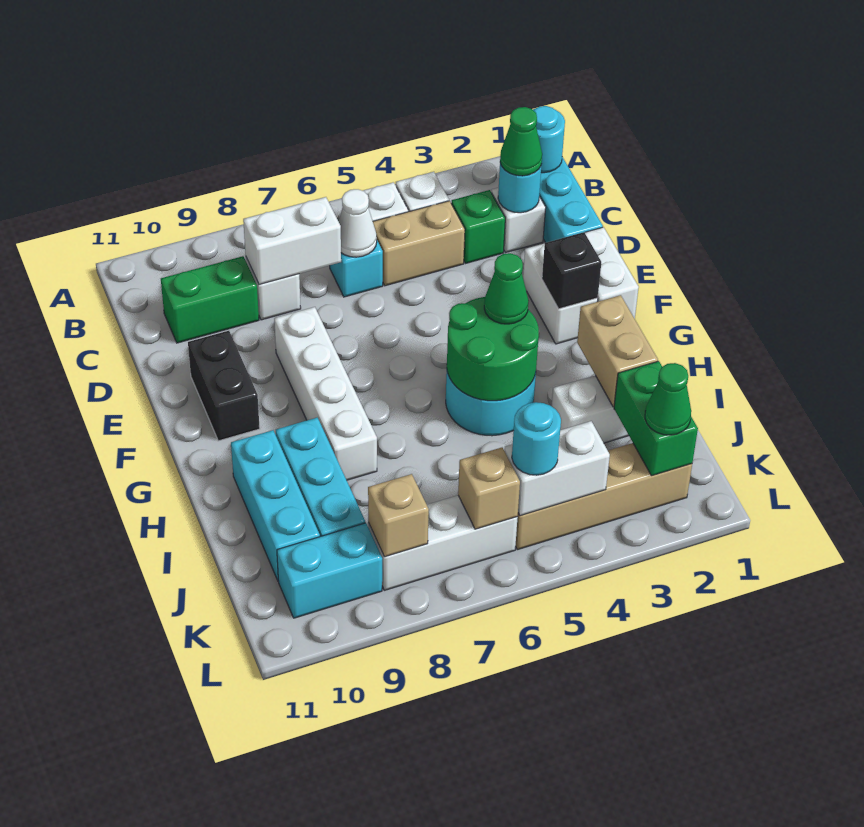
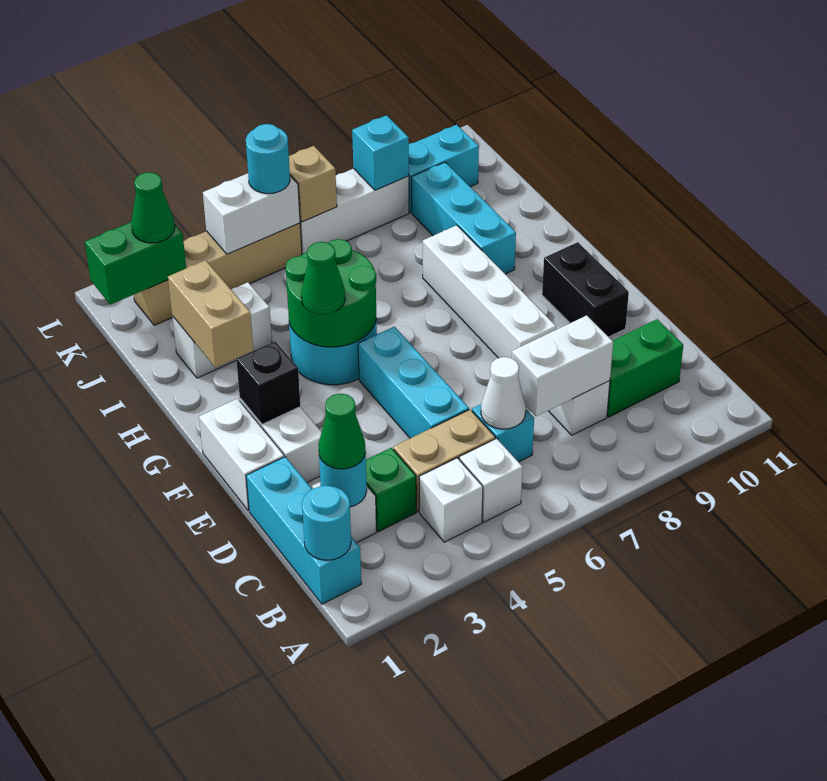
cyan 1x3 brick [231,430,320,580] -> cyan 1x3 brick moved to [358,327,469,438]
green 1x2 brick [614,361,698,476] -> green 1x2 brick turned to [85,222,186,305]
tan 1x1 brick [368,474,429,557] -> cyan 1x1 brick [352,115,409,190]

